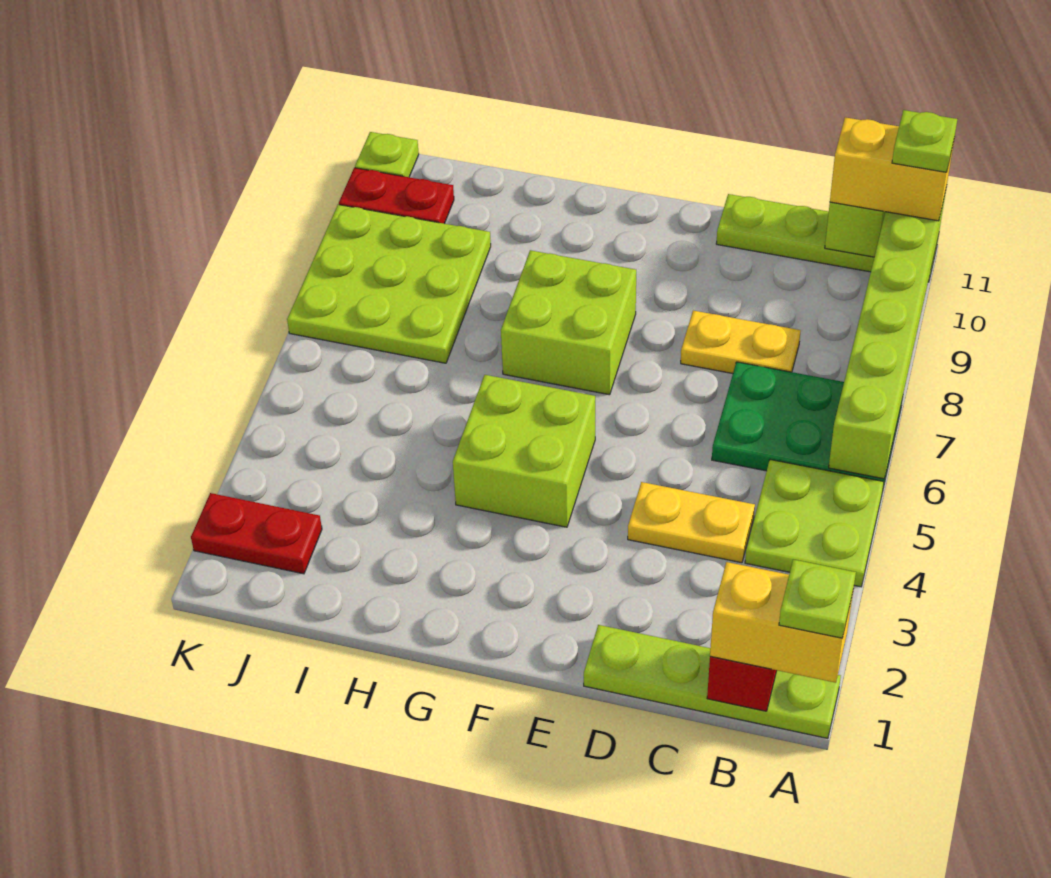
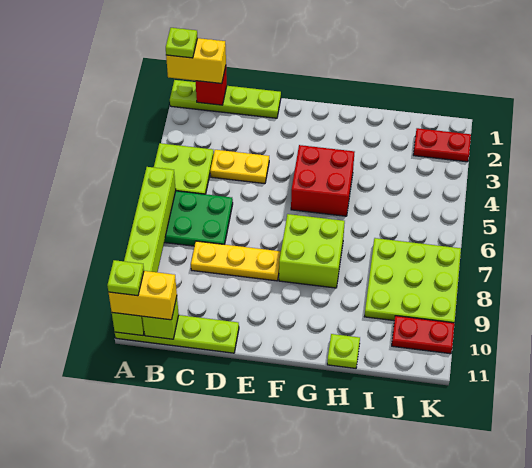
yellow 1x2 plate [681,311,801,374] -> yellow 1x3 plate [191,241,281,281]
lime 2x2 brick [453,375,595,527] -> red 2x2 brick [291,145,354,216]
lime 1x1 plate [355,132,419,177] -> lime 1x1 plate moved to [327,334,360,368]

